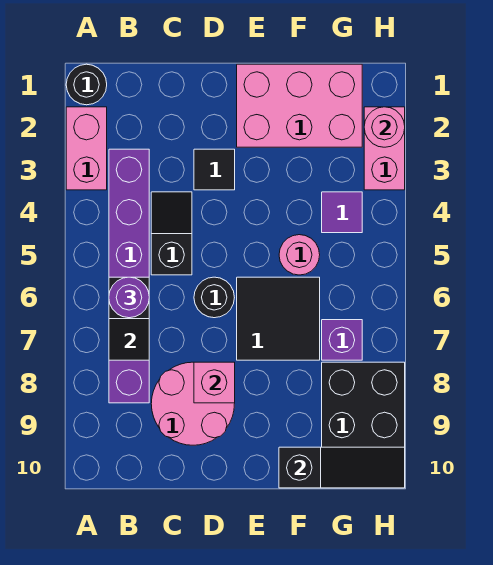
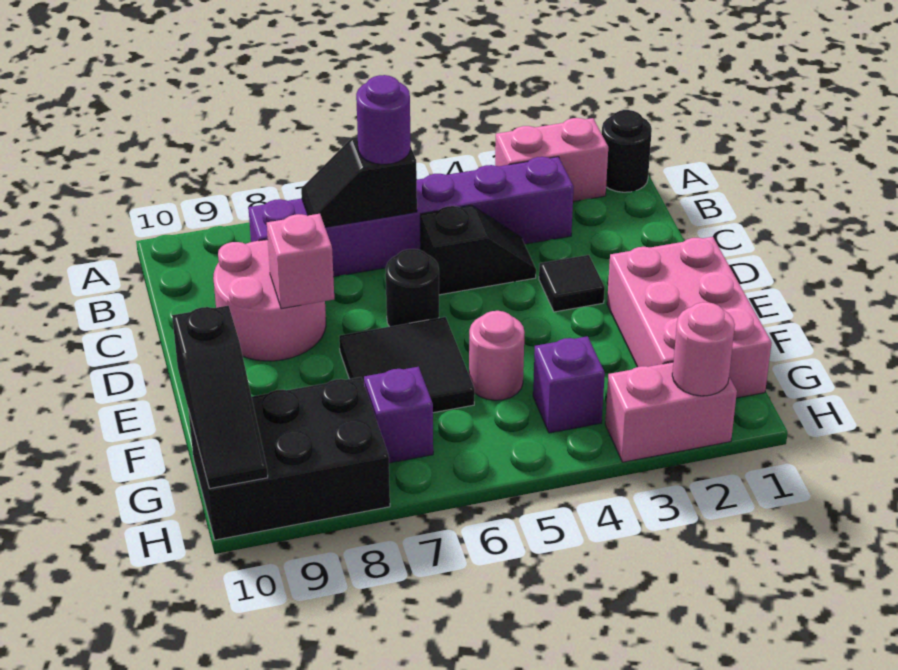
purple 1x1 tile [322,192,362,233] -> purple 1x1 brick [533,336,605,433]

